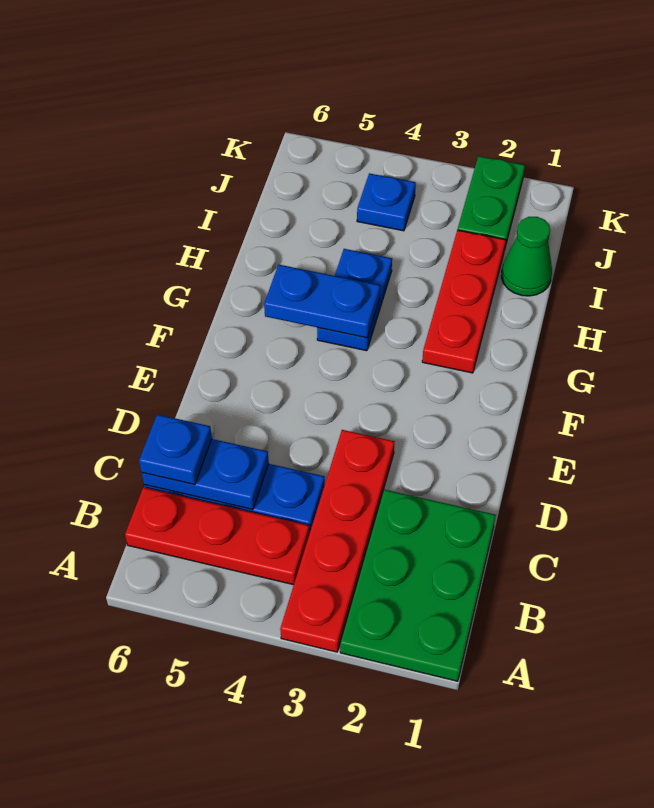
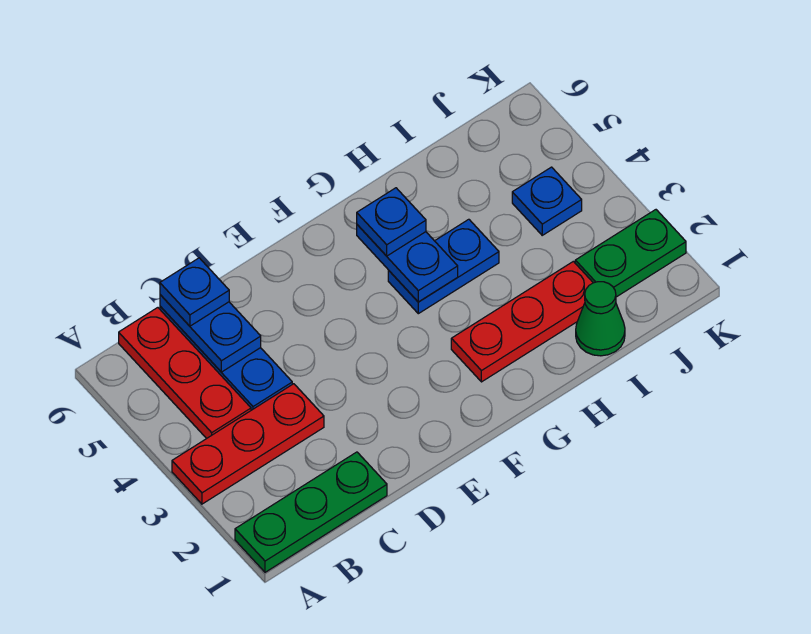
green 2x3 plate [340,490,496,681] -> green 1x3 plate [235,452,387,572]
red 1x4 plate [280,430,394,652] -> red 1x3 plate [172,384,324,504]
none -> blue 1x1 plate [357,188,426,256]

